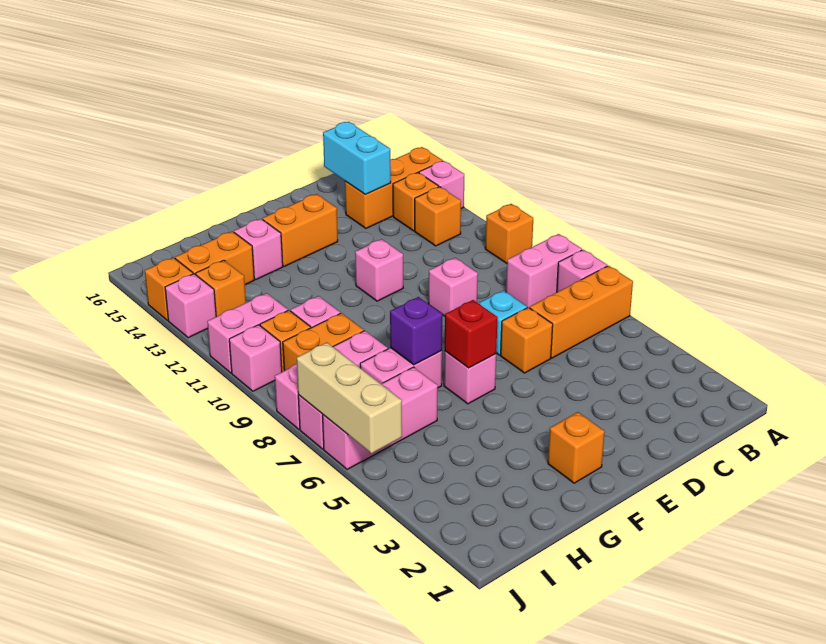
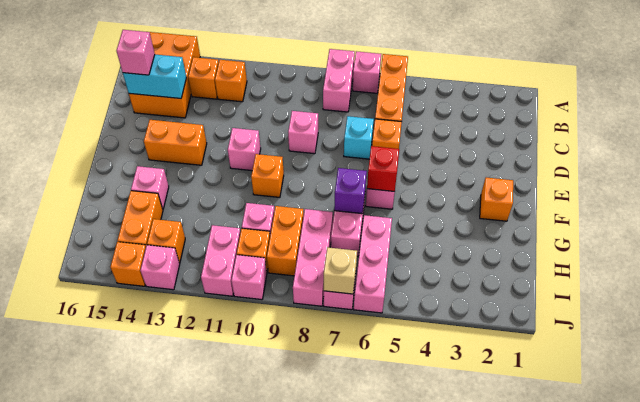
orange 1x1 brick [485,204,533,263] -> orange 1x1 brick moved to [251,154,284,197]
pink 1x1 brick [419,161,464,209] -> pink 1x1 brick moved to [117,30,155,75]
orange 1x3 brick [345,147,442,228] -> orange 2x3 brick [129,32,200,118]
orange 1x2 brick [262,194,338,266] -> orange 1x2 brick turned to [144,120,207,165]
tan 1x3 brick [297,343,402,453] -> tan 1x1 brick [324,247,357,294]

